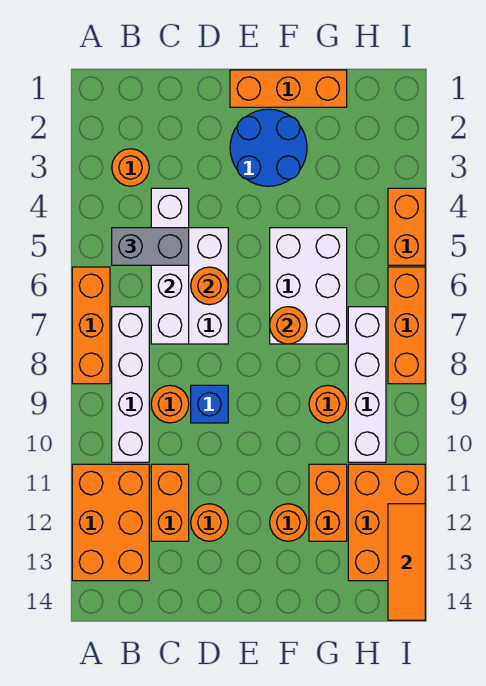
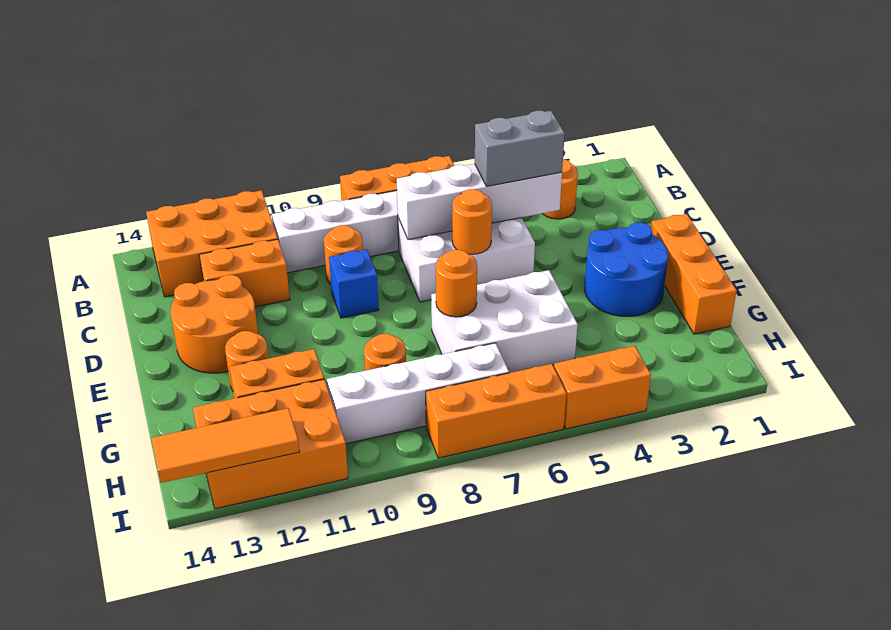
grey 1x2 brick [112,228,189,265] -> grey 1x2 brick turned to [475,111,565,186]
orange 1x1 round brick [191,504,228,541] -> orange 2x2 round brick [170,275,258,373]

